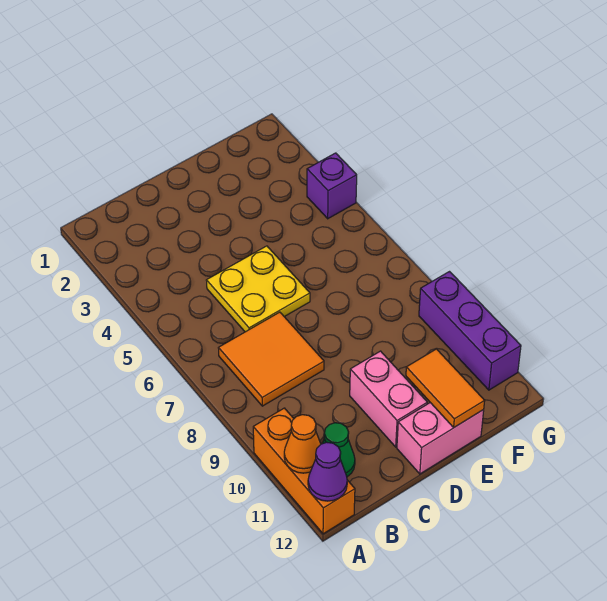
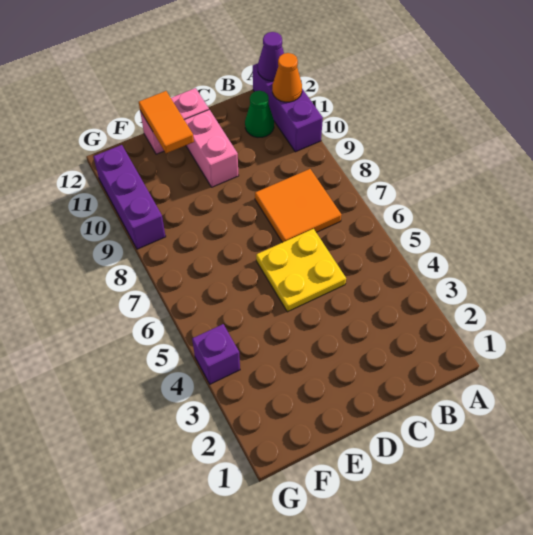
orange 1x3 brick [253,408,355,534] -> purple 1x3 brick [253,63,323,152]

